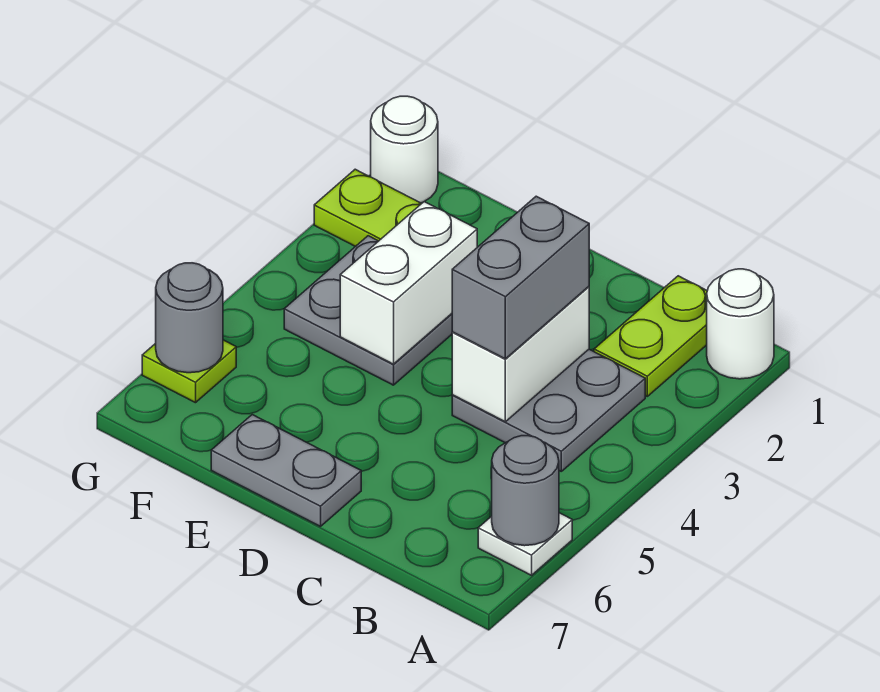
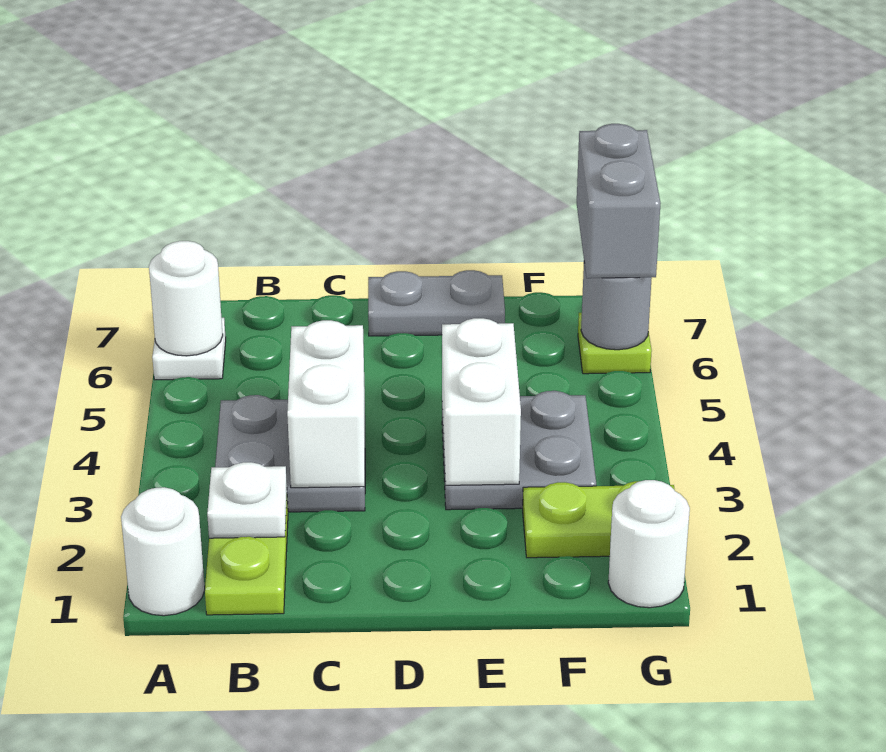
grey 1x1 round brick [492,436,559,546] -> white 1x1 round brick [149,241,223,356]
none -> white 1x1 plate [207,462,287,538]
grey 1x2 brick [452,196,589,359] -> grey 1x2 brick moved to [577,124,661,278]

